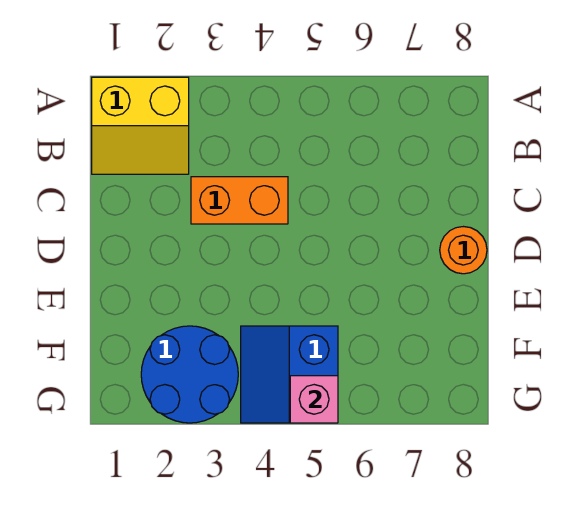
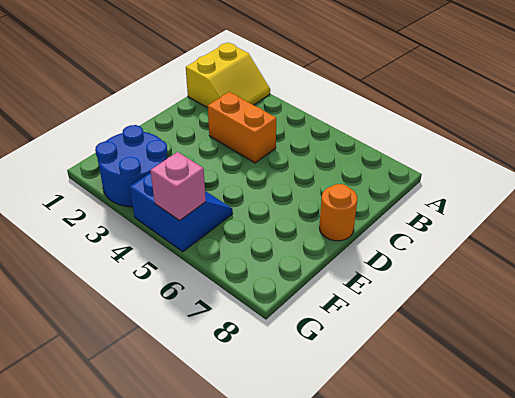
yellow 2x2 slope [92,77,189,174] -> yellow 2x2 slope turned to [186,43,270,108]
blue 2x2 slope [241,326,338,423] -> blue 2x2 slope turned to [130,173,233,252]

